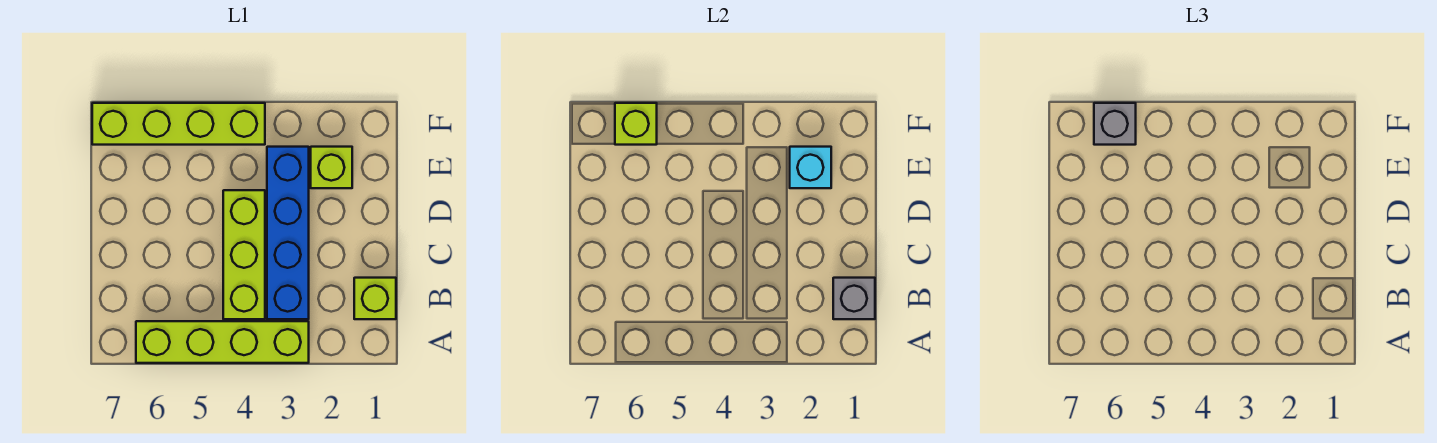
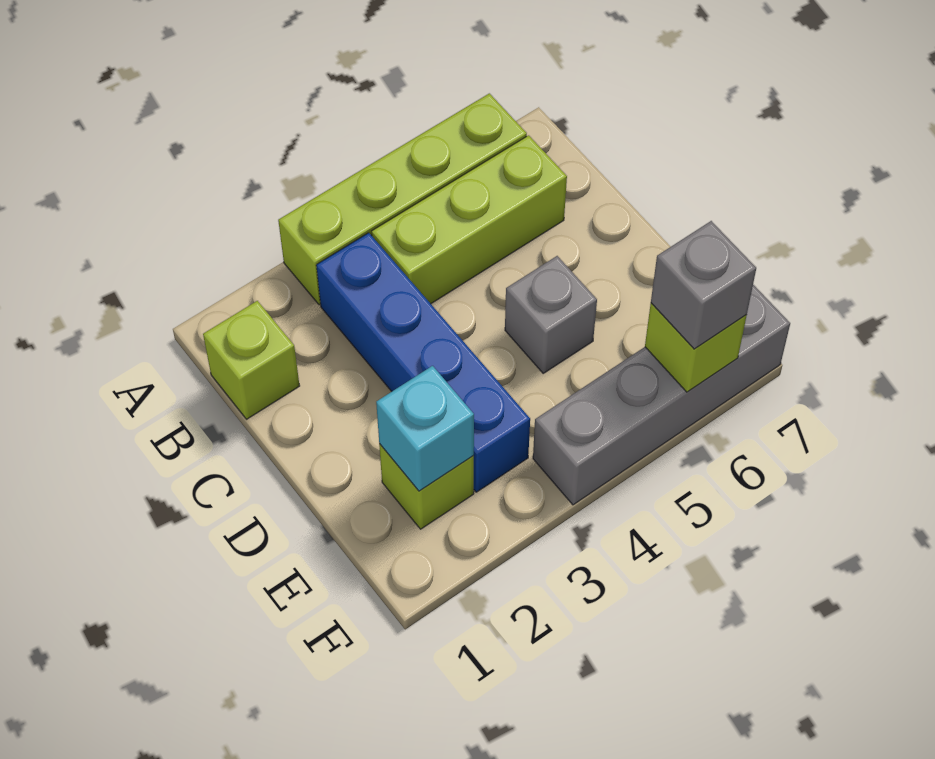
grey 1x1 brick [833,278,875,319] -> grey 1x1 brick moved to [505,256,597,373]
lime 1x3 brick [223,190,265,319] -> lime 1x3 brick turned to [372,135,567,304]
lime 1x4 brick [92,103,265,145] -> grey 1x4 brick [533,285,790,505]

